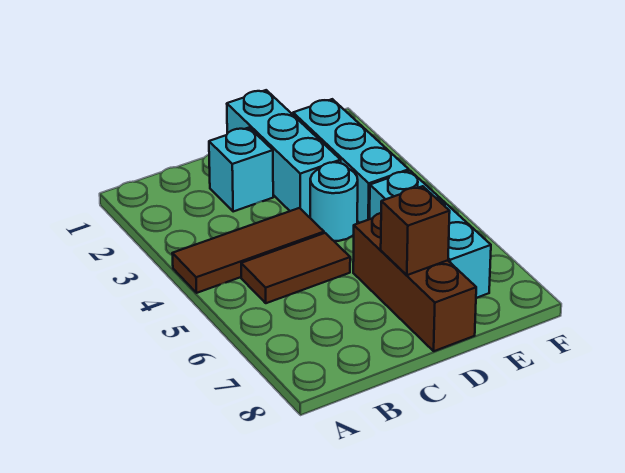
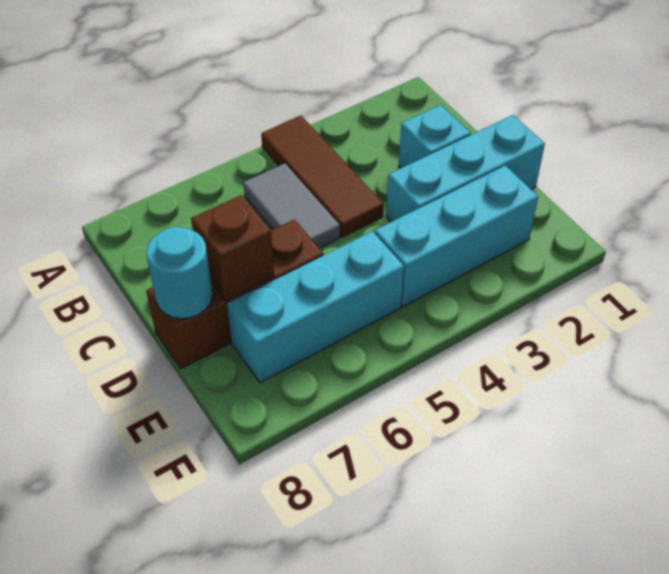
brown 1x2 tile [241,233,350,303] -> grey 1x2 tile [243,164,340,248]
cyan 1x1 round brick [310,162,358,241] -> cyan 1x1 round brick moved to [147,227,213,319]

